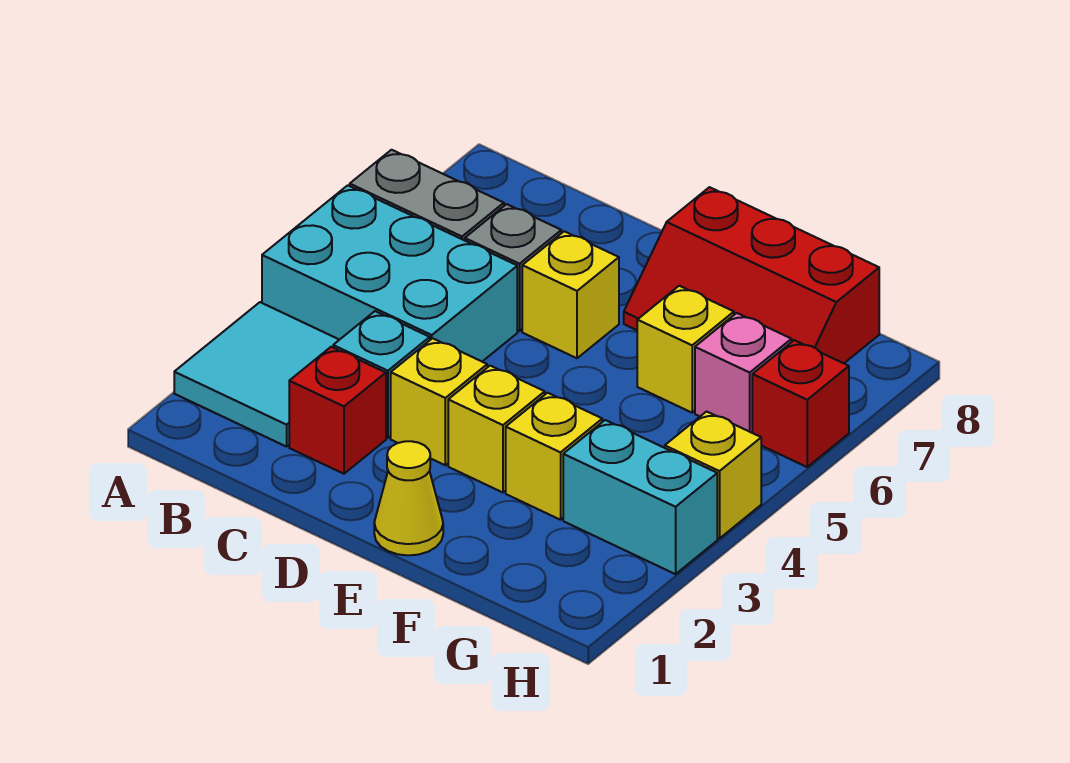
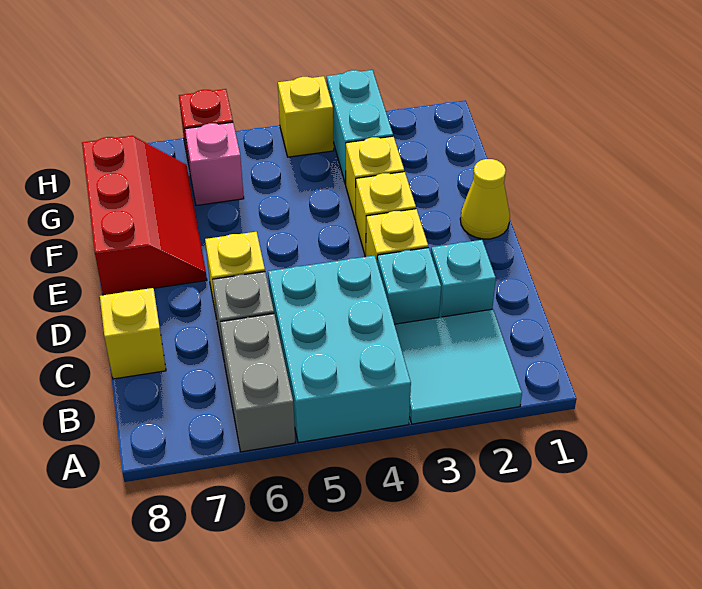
red 1x1 brick [289,347,386,474] -> cyan 1x1 brick [431,240,496,317]
yellow 1x1 brick [637,286,734,413] -> yellow 1x1 brick moved to [100,288,166,379]

